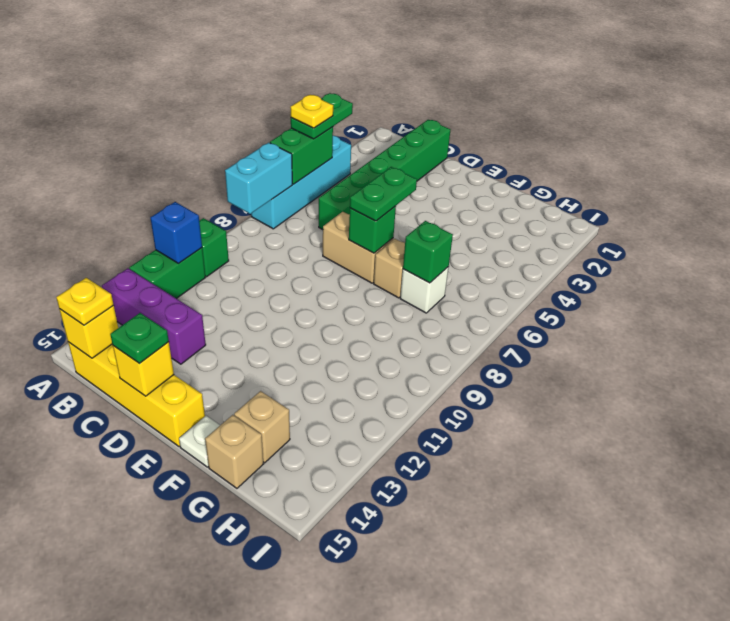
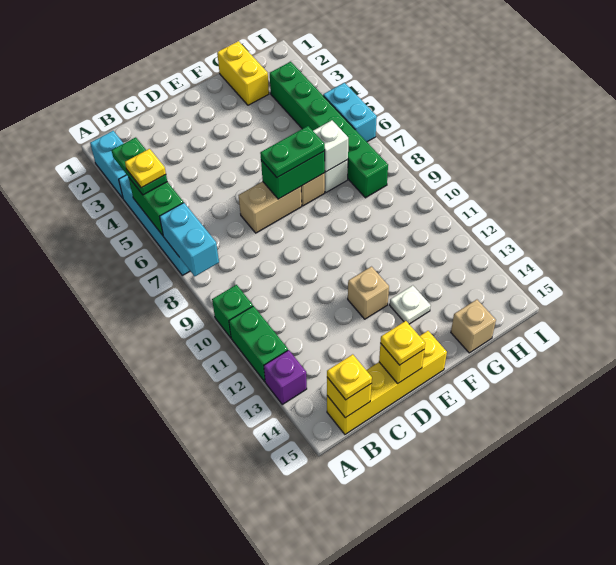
none -> cyan 1x2 brick [90,131,127,198]
blue 1x1 brick [151,202,202,263] -> none
purple 1x3 brick [102,268,206,364] -> purple 1x1 brick [264,350,307,404]
green 1x6 brick [319,120,450,230] -> green 1x6 brick moved to [270,62,388,198]
green 1x1 plate [110,313,169,364] -> yellow 1x1 plate [380,321,425,365]
green 1x2 plate [350,167,417,221] -> green 1x2 plate turned to [260,126,325,178]
green 1x1 brick [349,206,396,253] -> green 1x2 brick [261,151,325,199]
white 1x1 plate [179,416,220,467] -> white 1x1 plate moved to [390,285,431,324]
none -> yellow 1x2 brick [217,41,269,105]
green 1x1 brick [403,221,453,283] -> white 1x1 brick [313,120,348,172]
tan 1x1 brick [234,391,290,463] -> tan 1x1 brick moved to [348,267,389,319]
none -> cyan 1x2 brick [323,83,377,142]

